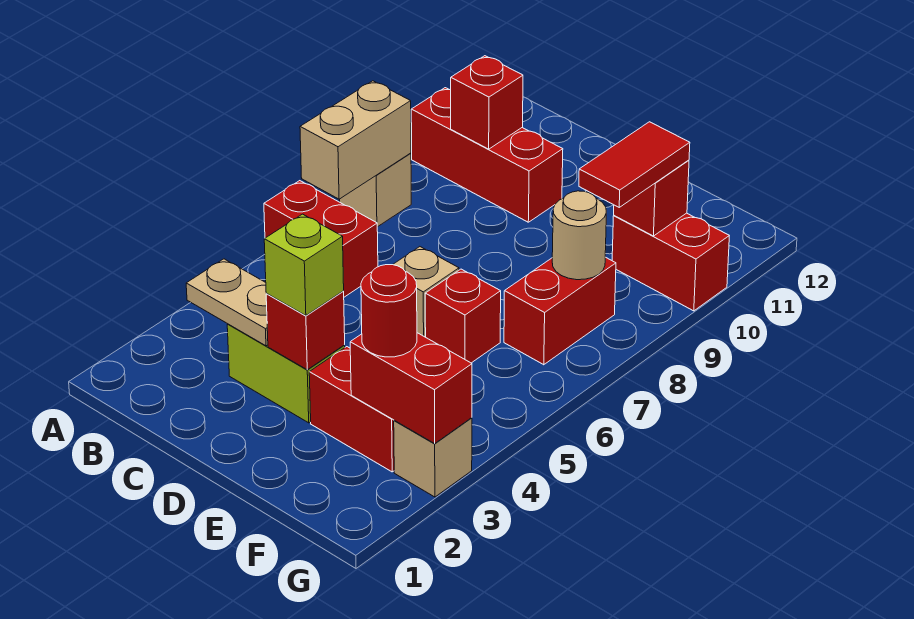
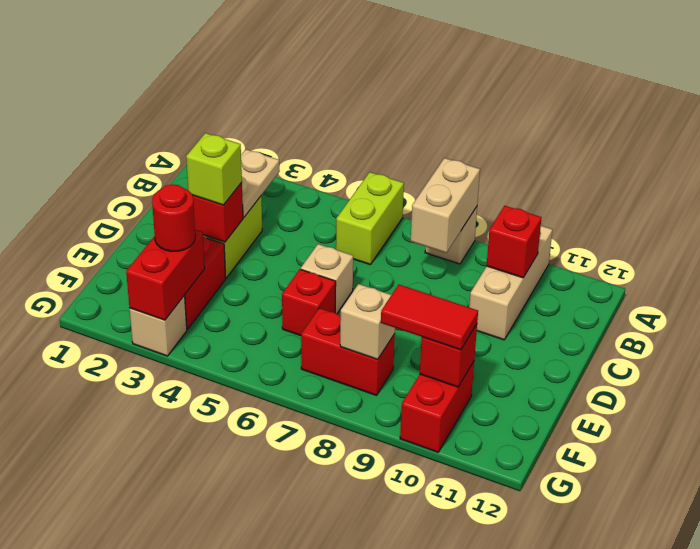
red 1x2 brick [264,181,378,297] -> lime 1x2 brick [336,172,404,265]
tan 1x2 brick [300,81,411,199] -> tan 1x2 brick turned to [411,158,480,253]
red 1x3 brick [411,88,563,222] -> tan 1x3 brick [469,226,552,340]
tan 1x1 round brick [552,191,606,280] -> tan 1x1 brick [340,284,395,360]

